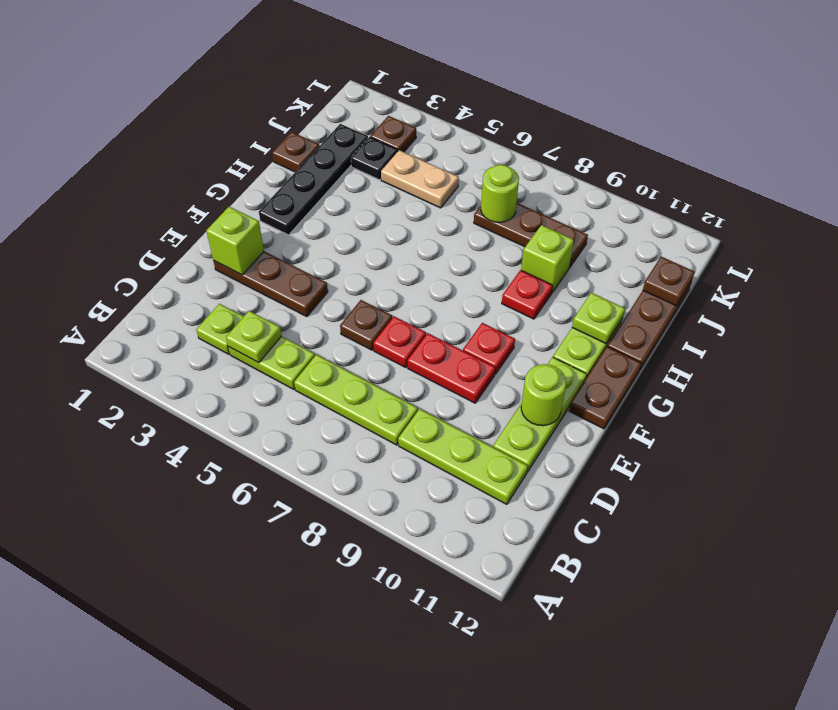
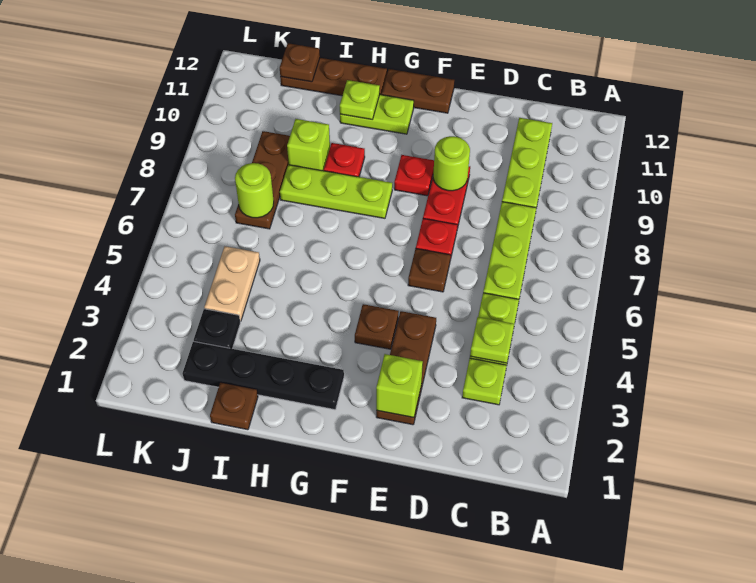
lime 1x3 plate [493,357,587,472] -> lime 1x3 plate moved to [280,165,392,218]
lime 1x1 round brick [521,364,566,426] -> lime 1x1 round brick moved to [433,136,470,191]
brown 1x1 plate [370,116,416,152] -> brown 1x1 plate moved to [355,304,399,349]

